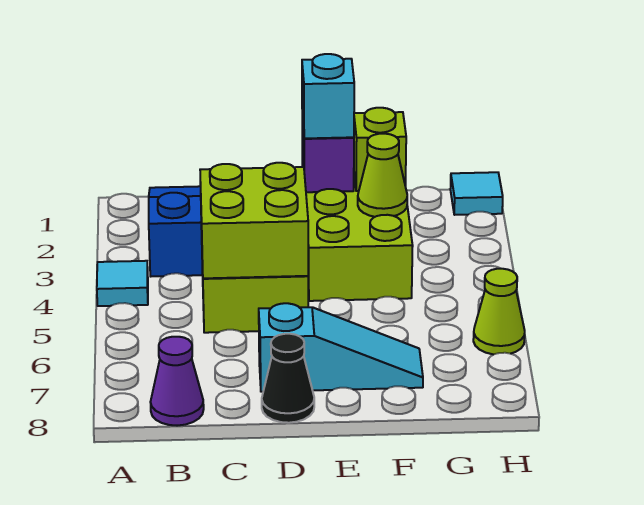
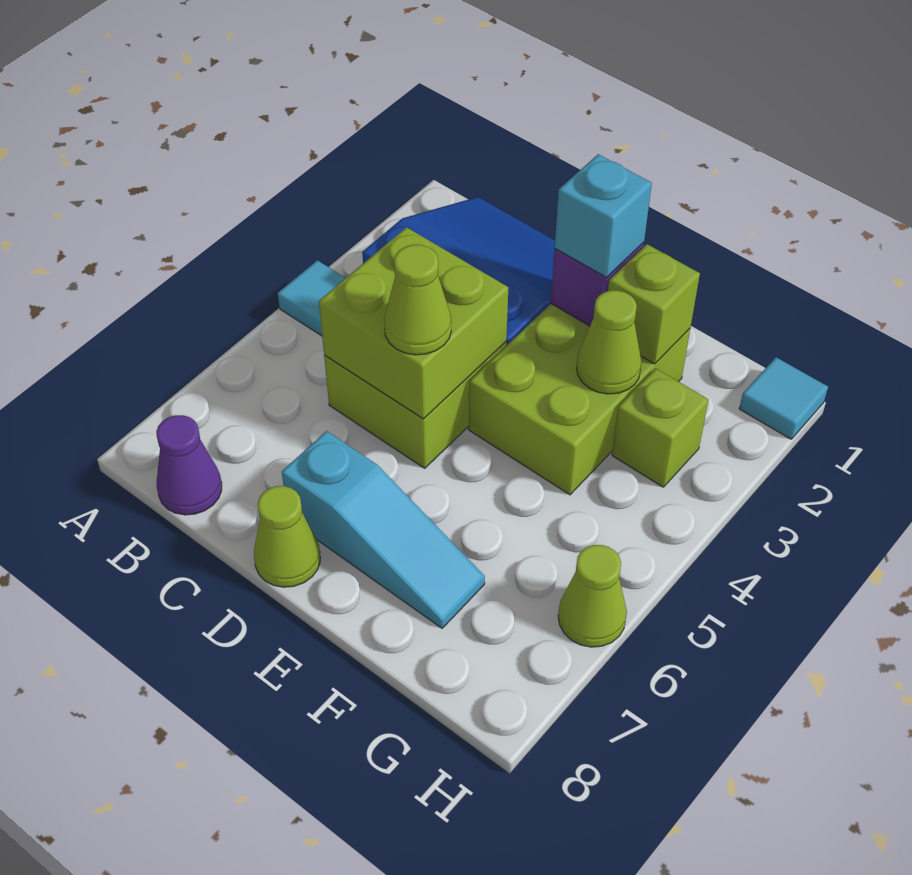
none -> lime 1x1 cone [384,245,451,355]
black 1x1 cone [262,334,314,423] -> lime 1x1 cone [254,486,320,587]
none -> lime 1x1 brick [612,368,709,487]

